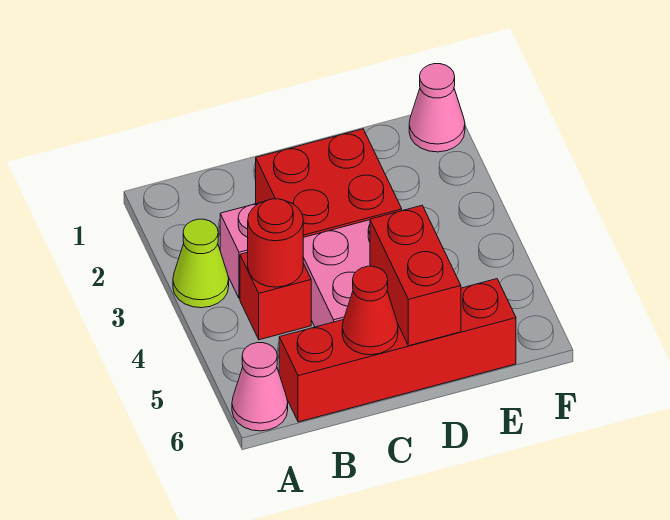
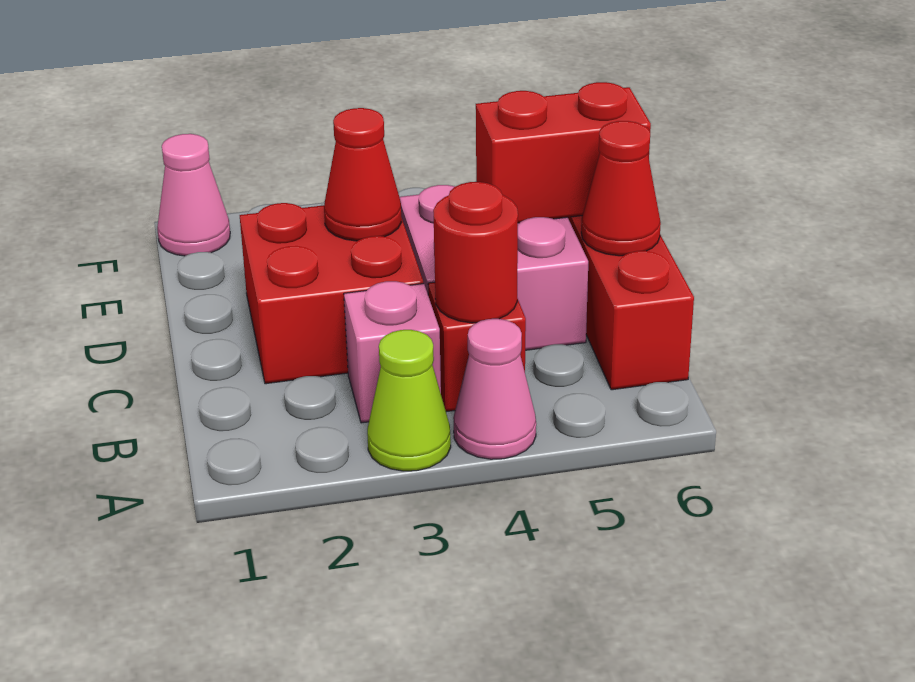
pink 1x1 cone [232,343,288,431] -> pink 1x1 cone moved to [453,319,536,459]
none -> red 1x1 cone [324,108,401,241]

